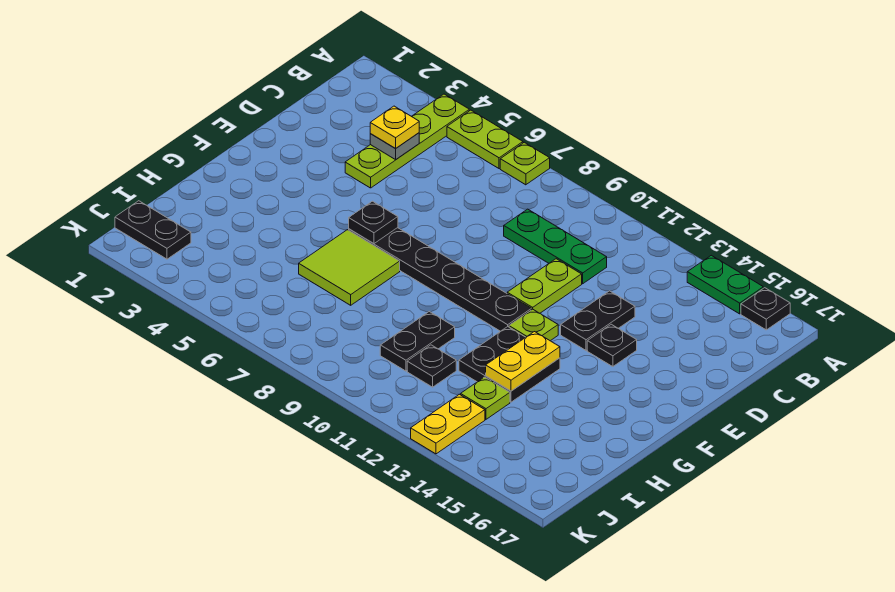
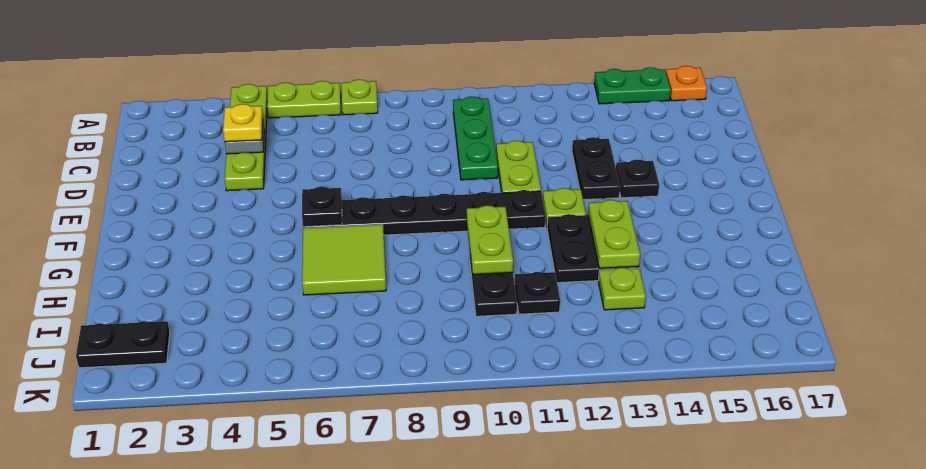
black 1x1 plate [741,288,790,330] -> orange 1x1 plate [666,66,707,101]
green 1x3 plate [504,209,607,284] -> green 1x3 plate turned to [453,96,498,180]
none -> lime 1x2 plate [467,205,513,274]
yellow 1x2 plate [486,332,560,391] -> lime 1x2 plate [588,200,640,268]
yellow 1x2 plate [411,394,485,454] -> none

